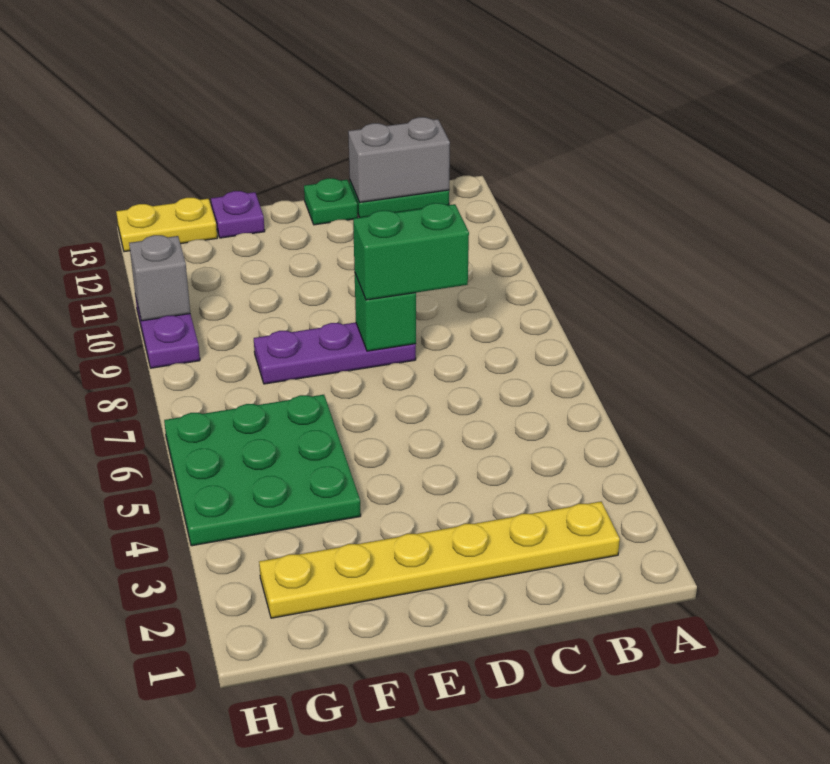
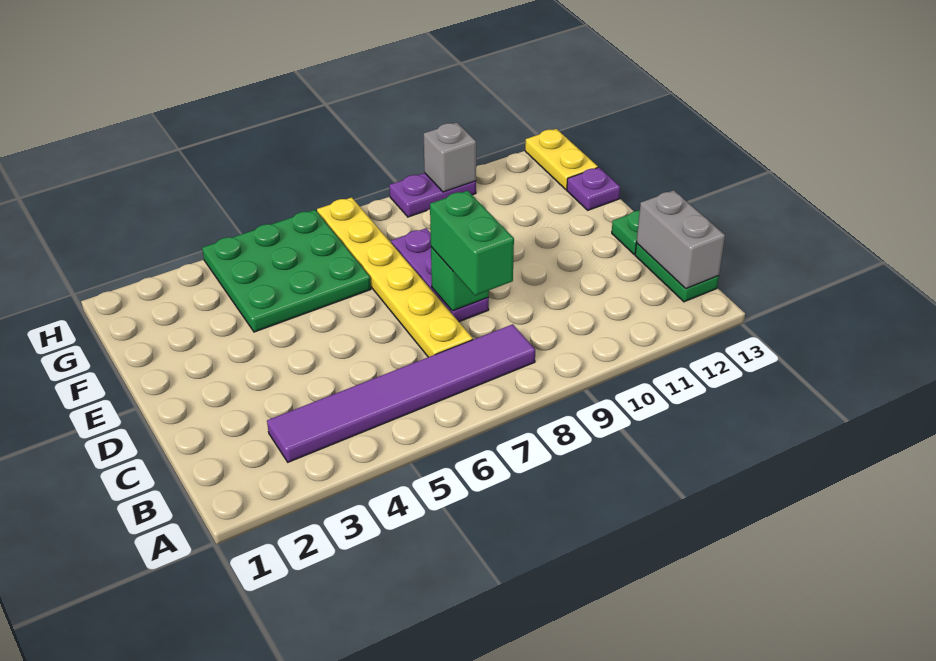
yellow 1x6 plate [259,502,620,618] -> yellow 1x6 plate moved to [317,197,473,357]
none -> purple 1x6 tile [267,324,535,462]

